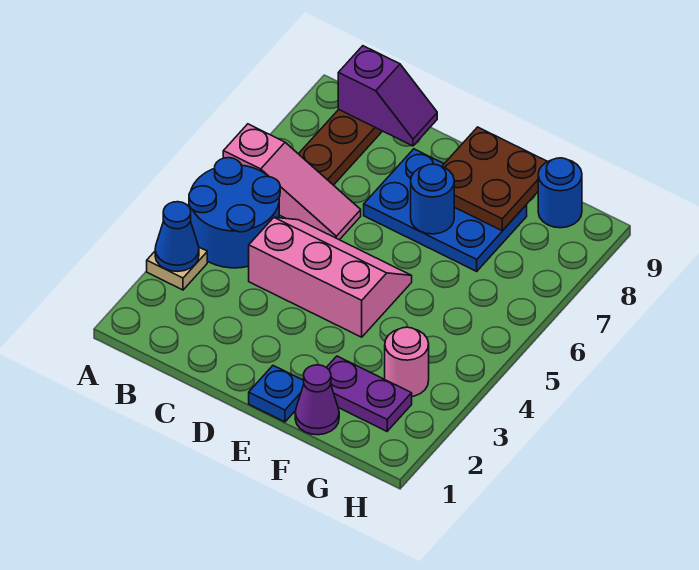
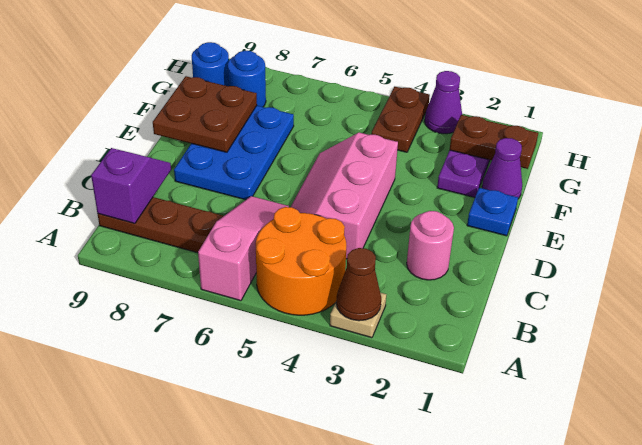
blue 1x1 cone [155,202,199,271] -> brown 1x1 cone [336,248,381,321]
blue 2x2 round brick [189,158,280,268] -> orange 2x2 round brick [256,207,346,315]
blue 1x1 round brick [411,164,454,234] -> blue 1x1 round brick moved to [228,51,266,107]
none -> brown 1x2 plate [450,115,538,169]
pink 1x1 round brick [385,327,429,396] -> pink 1x1 round brick moved to [407,211,454,280]
none -> brown 1x2 plate [371,87,430,152]
none -> purple 1x1 cone [425,71,462,134]

